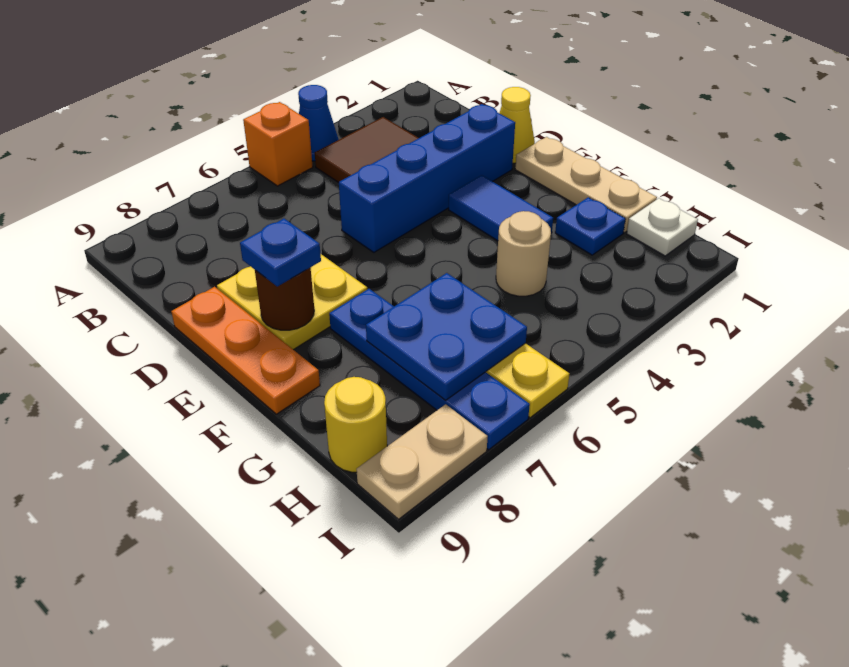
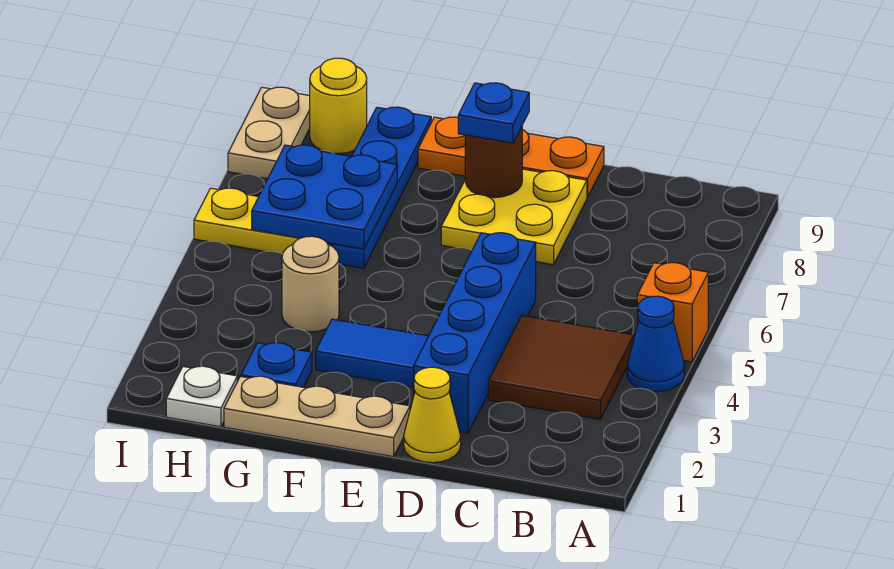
blue 1x4 plate [329,289,530,450] -> blue 1x4 plate turned to [328,107,431,268]

